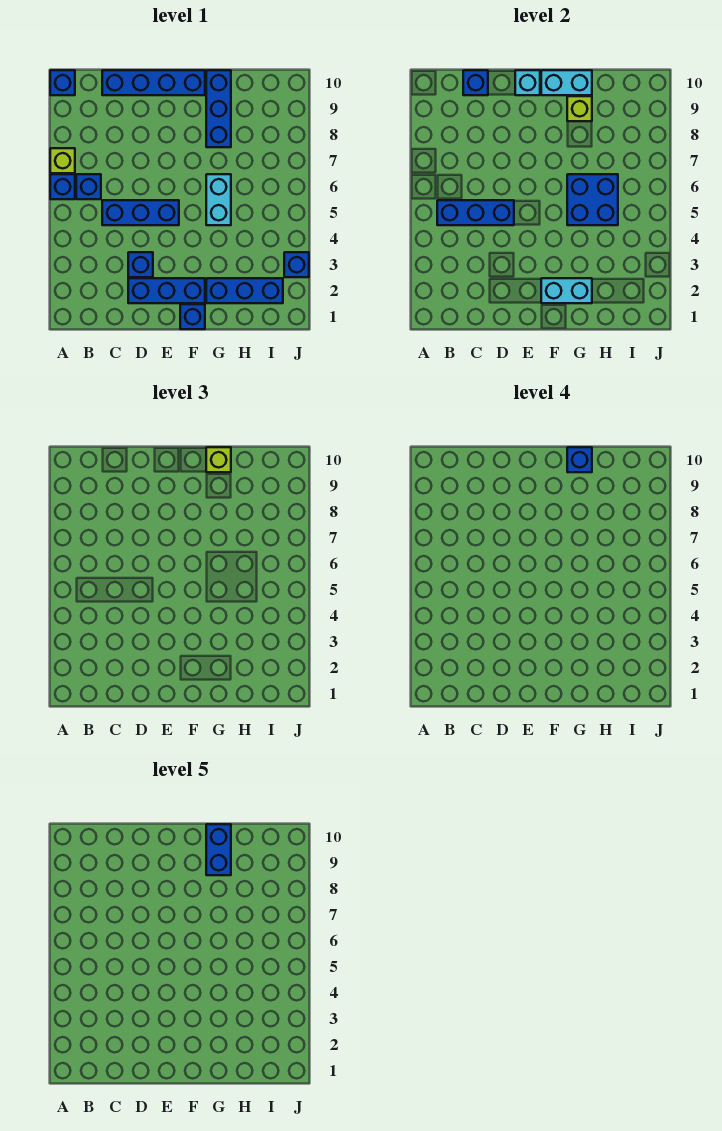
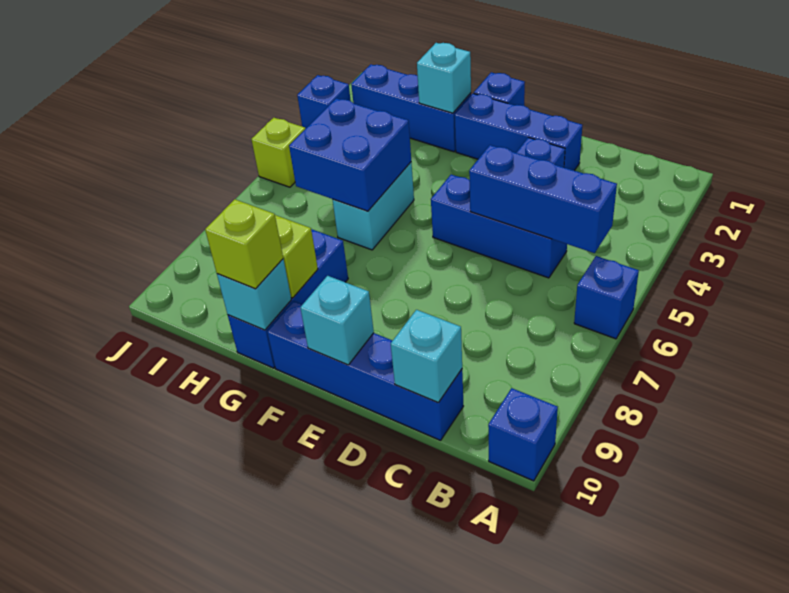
lime 1x1 brick [50,148,75,173] -> lime 1x1 brick moved to [251,118,305,187]
blue 1x1 brick [76,174,101,199] -> none
blue 1x1 brick [463,70,488,95] -> cyan 1x1 brick [391,310,462,403]
cyan 1x2 brick [541,278,592,303] -> cyan 1x1 brick [417,43,471,113]
cyan 1x2 brick [541,70,592,95] -> cyan 1x1 brick [217,259,291,330]
blue 1x2 brick [206,824,231,875] -> none
blue 1x1 brick [567,447,592,472] -> none

